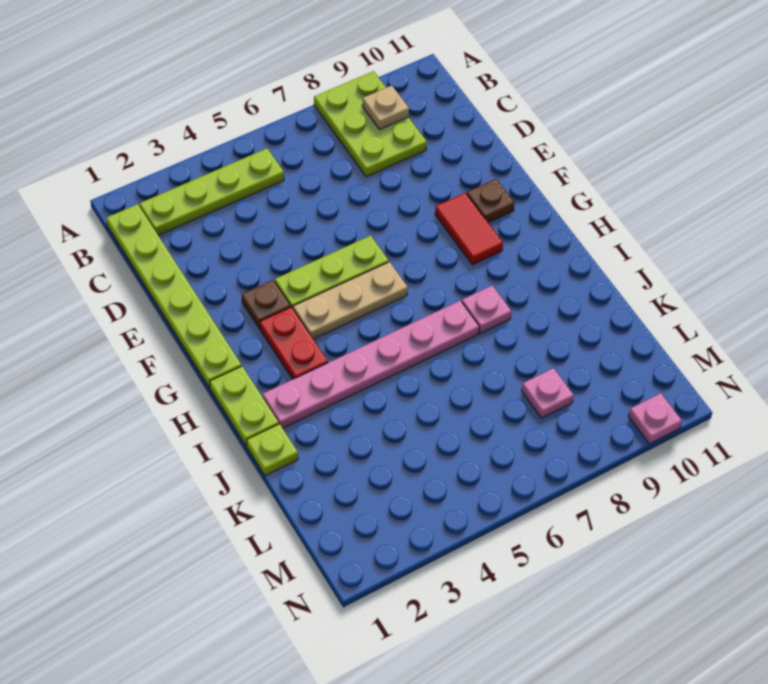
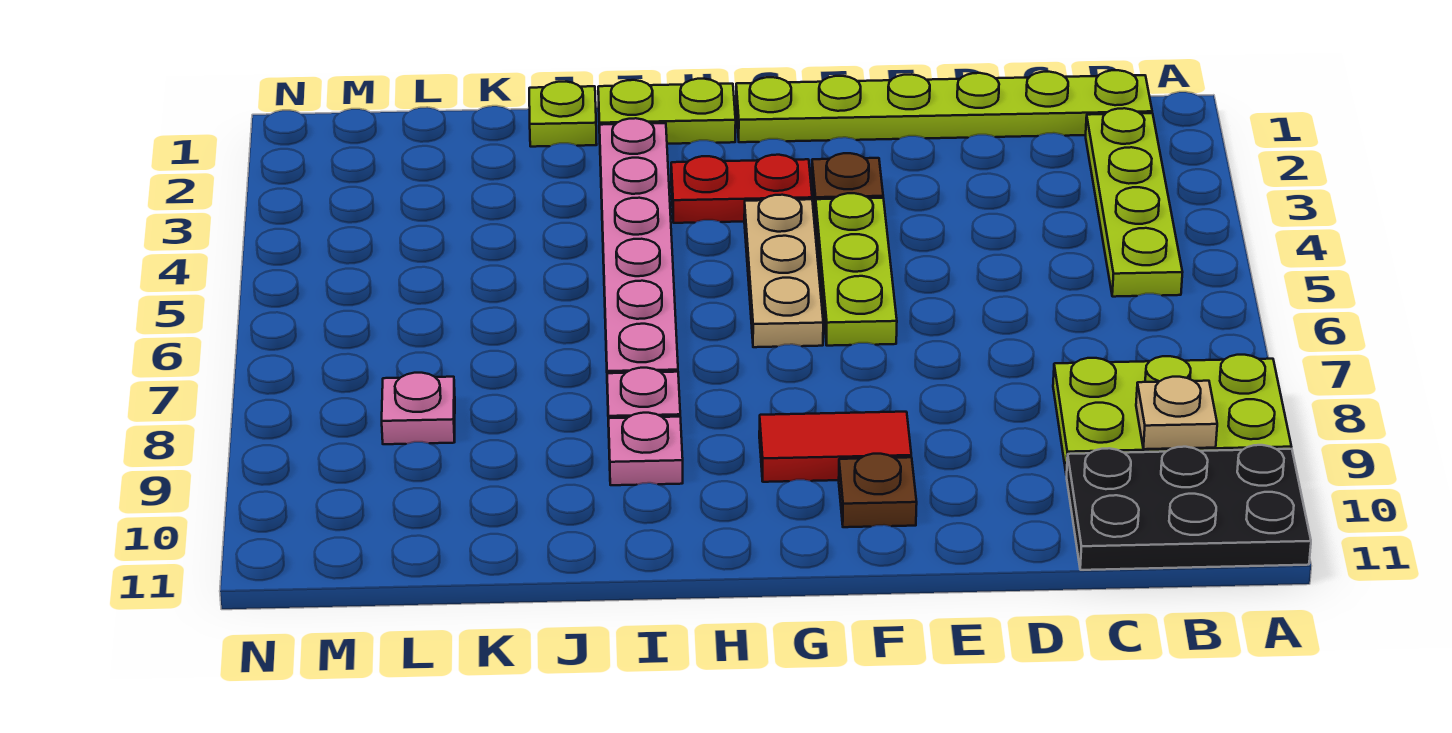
none -> black 2x3 plate [1067,445,1311,570]
pink 1x1 plate [629,393,682,444] -> pink 1x1 plate moved to [609,413,683,485]

